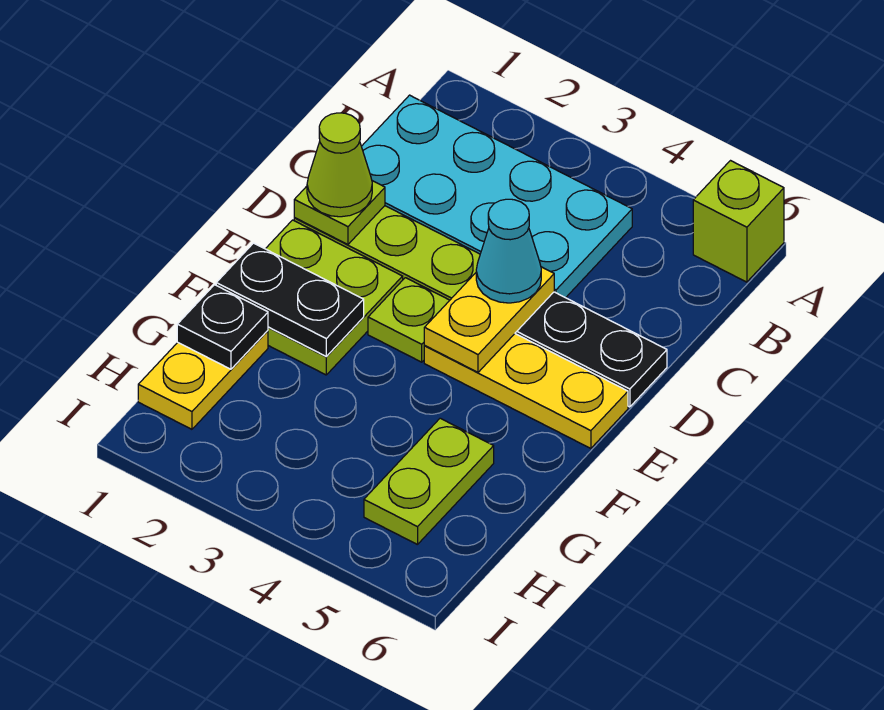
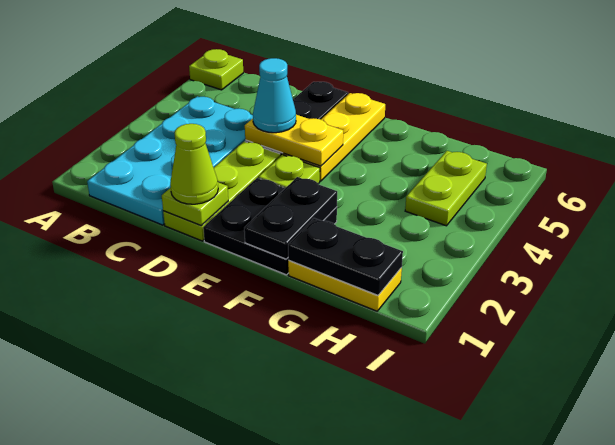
lime 1x1 brick [693,161,784,282] -> lime 1x1 plate [189,49,243,90]
lime 2x2 plate [266,220,403,375] -> black 2x2 plate [203,178,337,275]
black 1x1 plate [177,285,268,369] -> black 1x2 plate [288,218,403,295]
lime 1x2 plate [364,418,494,545] -> lime 1x2 plate turned to [405,151,487,226]

